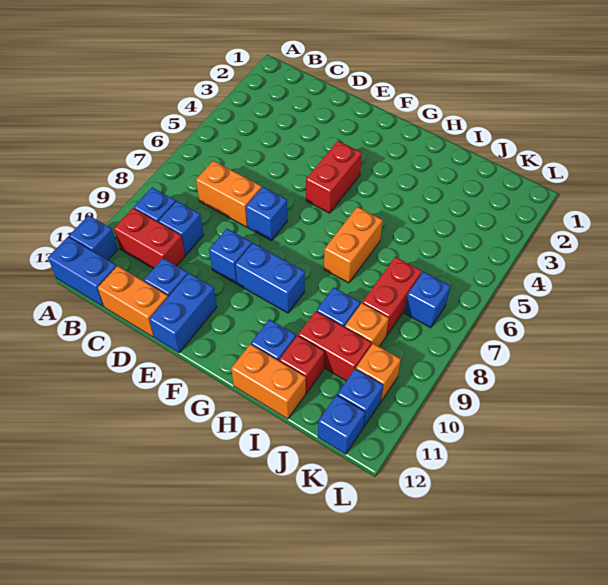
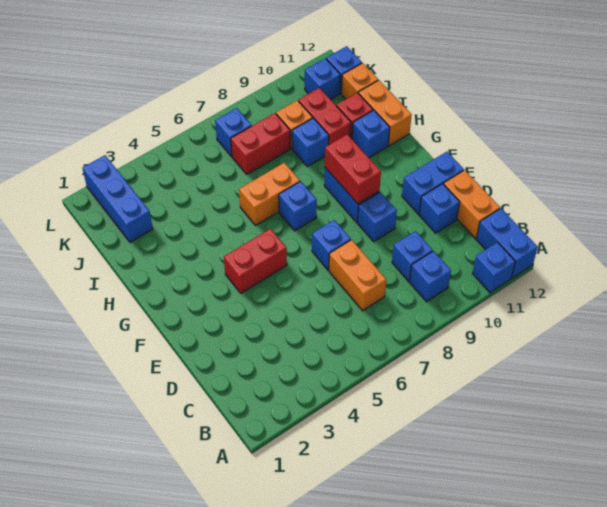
red 1x2 brick [114,208,185,269] -> red 1x2 brick moved to [325,135,381,204]
none -> blue 1x1 brick [279,181,317,231]
none -> blue 1x3 brick [82,155,153,242]
orange 1x1 brick [356,343,401,401] -> orange 1x1 brick moved to [342,63,378,99]

